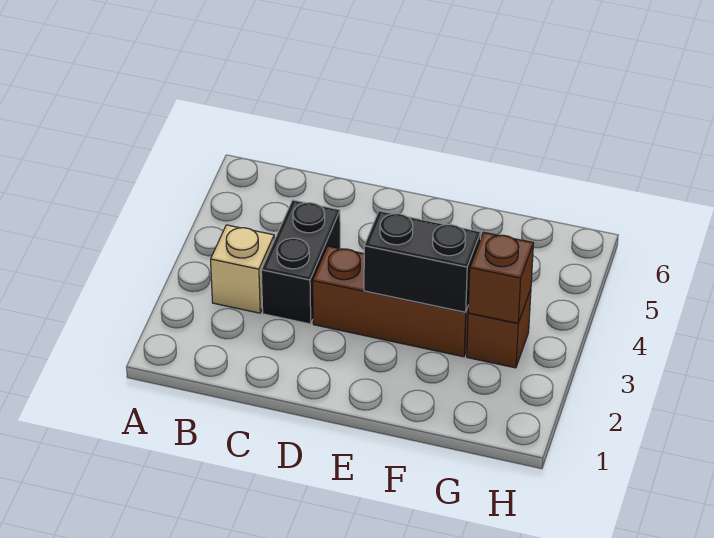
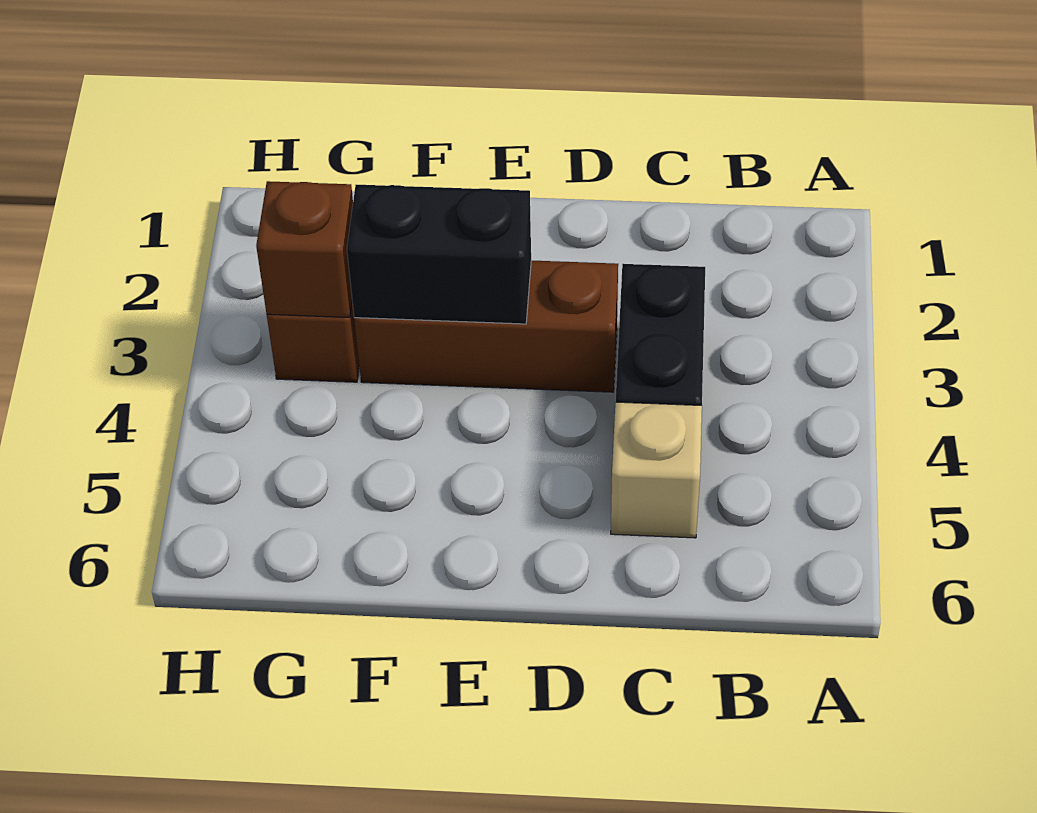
tan 1x1 brick [211,225,274,313] -> tan 1x1 brick moved to [611,402,702,538]

